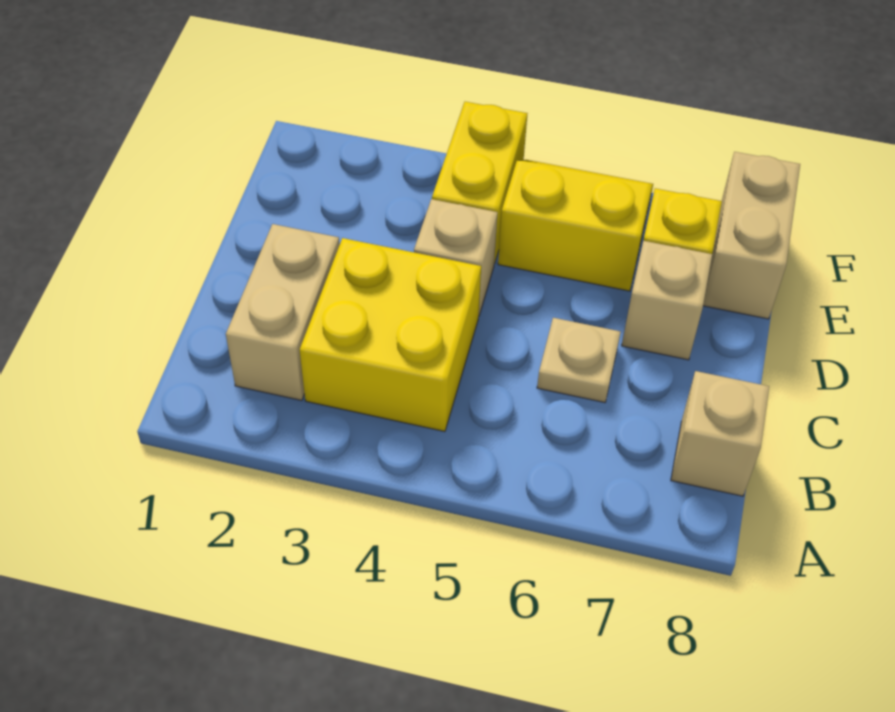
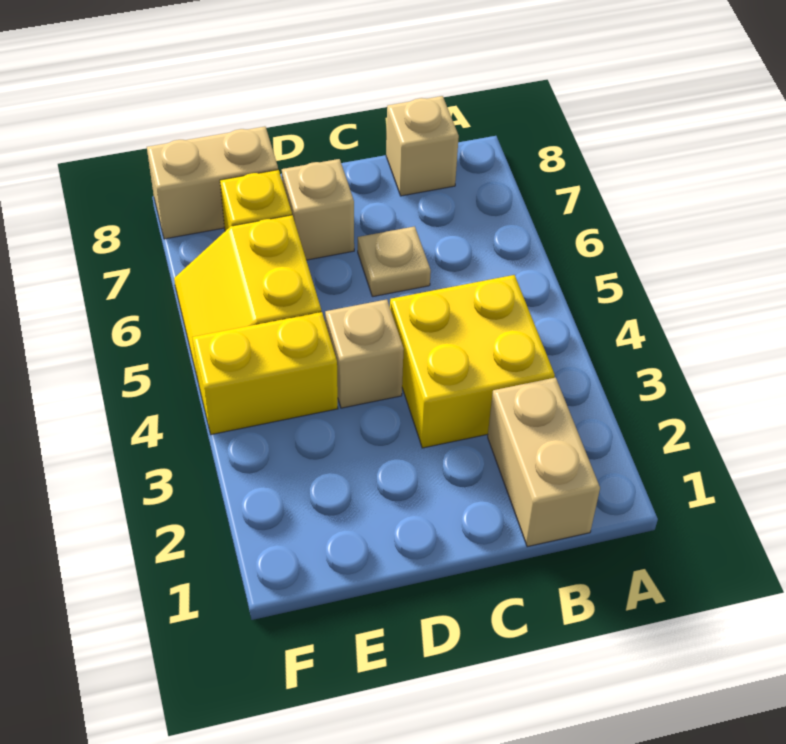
tan 1x2 brick [226,224,339,400] -> tan 1x2 brick turned to [488,378,600,547]

